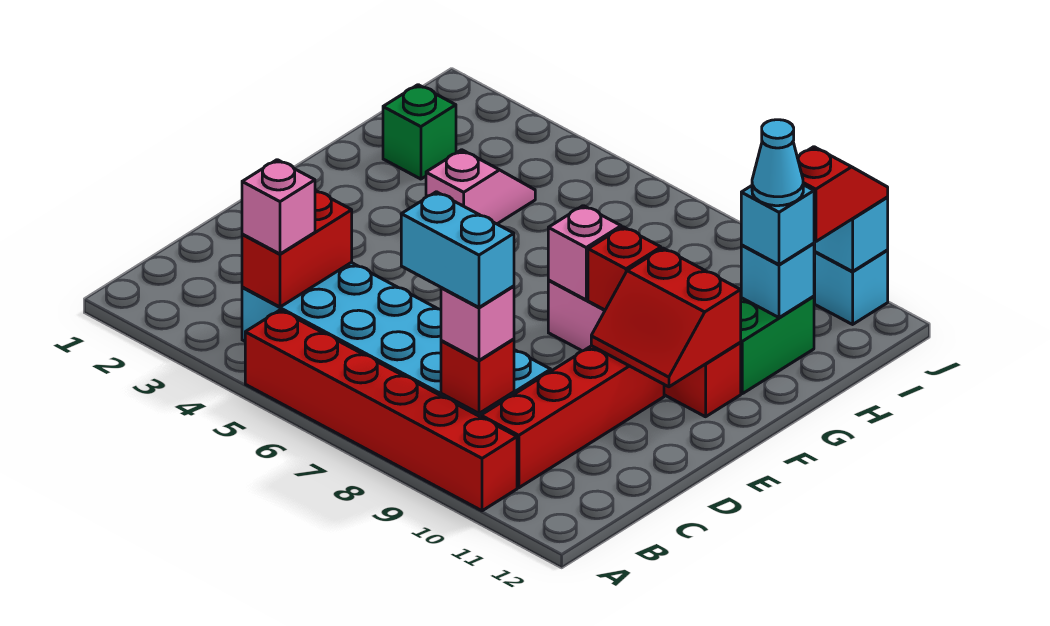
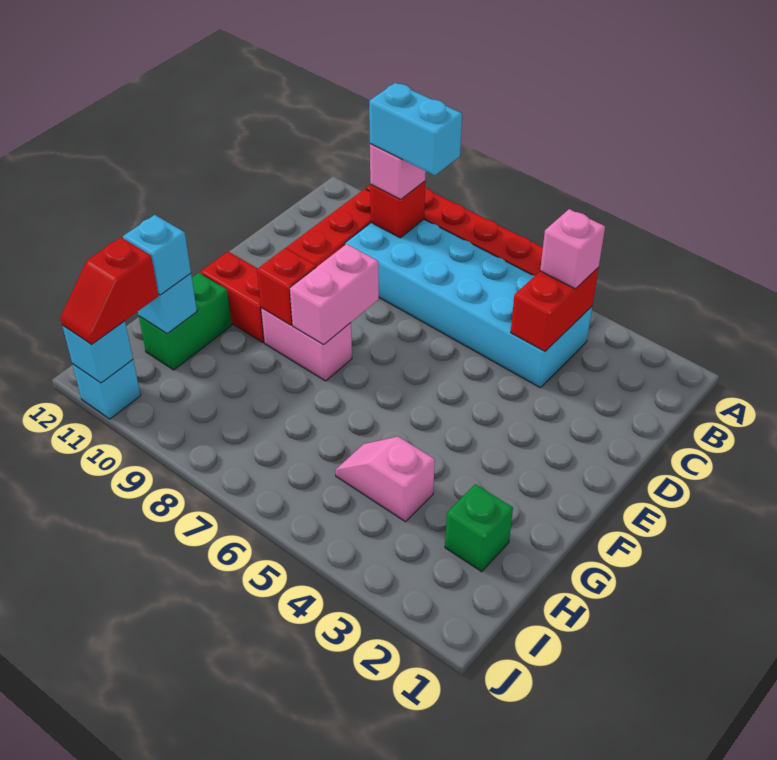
red 2x2 slope [591,248,741,387] -> none
pink 1x1 brick [548,206,621,300] -> pink 1x2 brick [290,244,379,345]
pink 1x2 slope [426,150,535,224] -> pink 1x2 slope turned to [335,437,435,522]
cyan 1x1 cone [752,120,803,206] -> none

